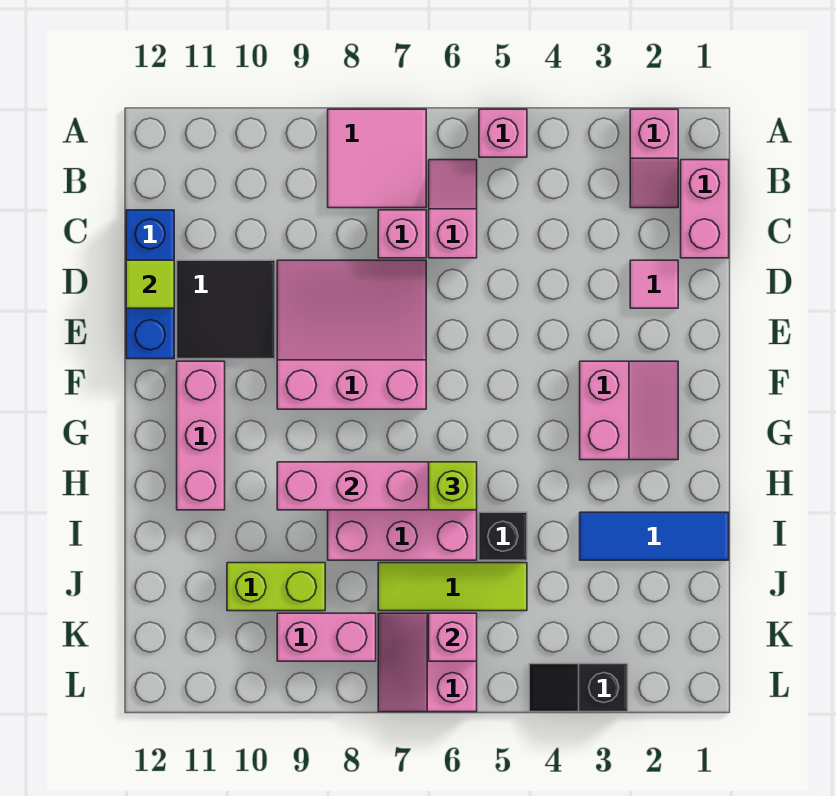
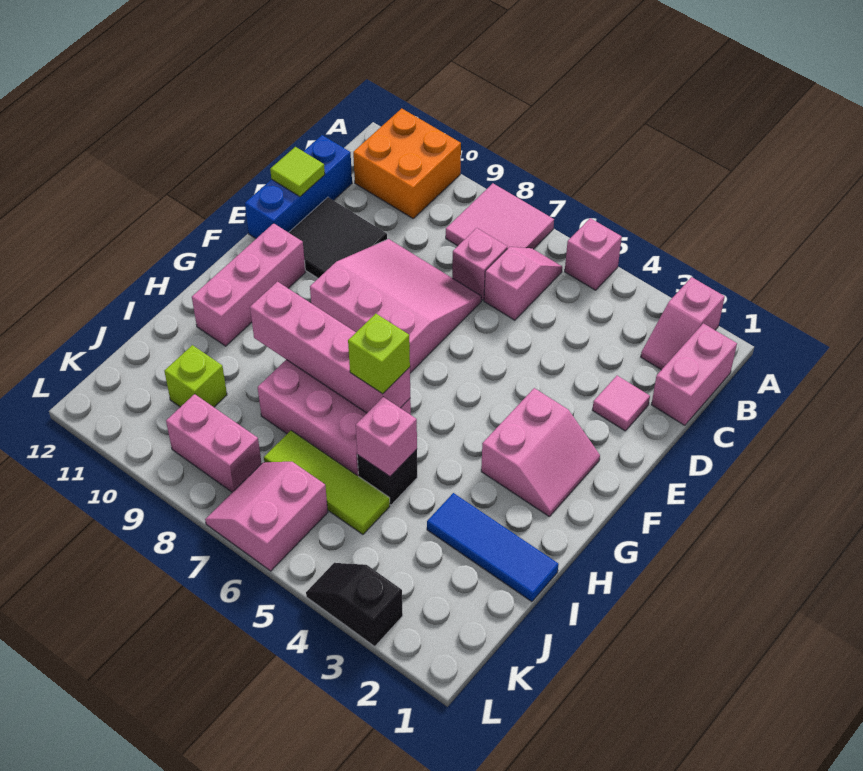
none -> orange 2x2 brick [353,108,461,218]
lime 1x2 brick [227,563,325,611] -> lime 1x1 brick [164,345,227,407]
pink 1x1 brick [429,613,477,661] -> pink 1x1 brick moved to [356,397,417,476]

